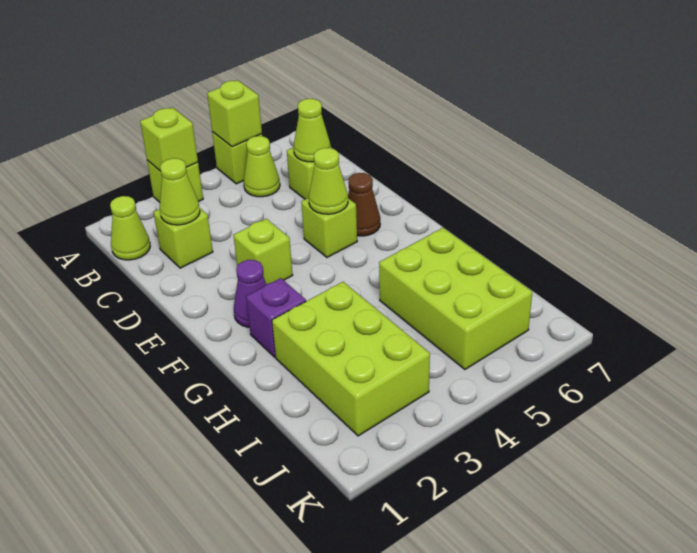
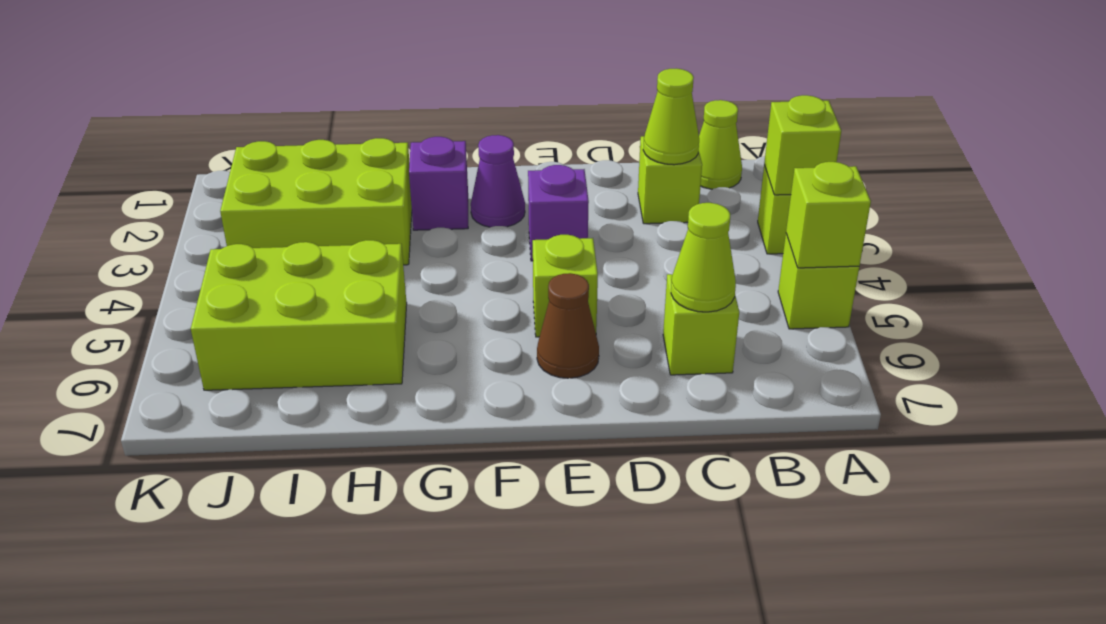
lime 1x1 cone [244,136,280,197] -> none
lime 1x1 brick [233,219,293,284] -> purple 1x1 brick [528,165,589,261]
lime 1x1 cone [309,148,348,214] -> none

